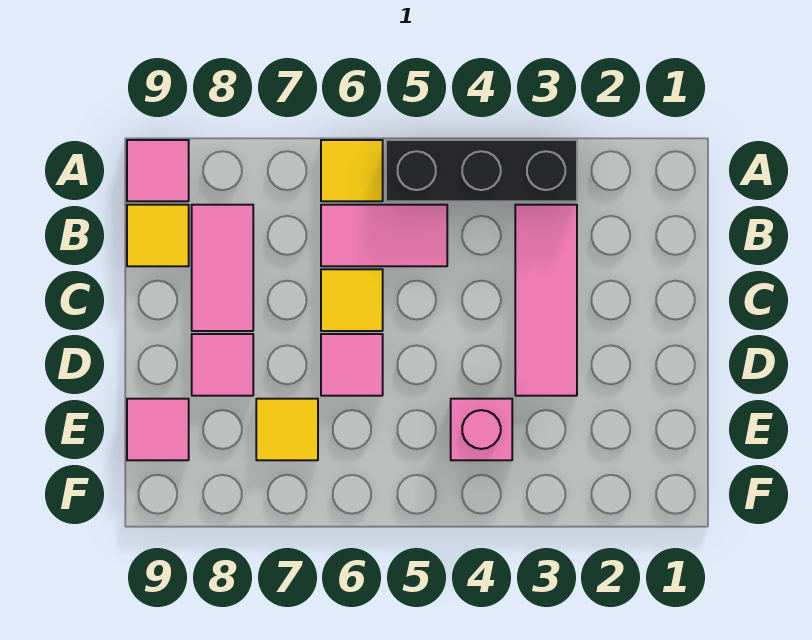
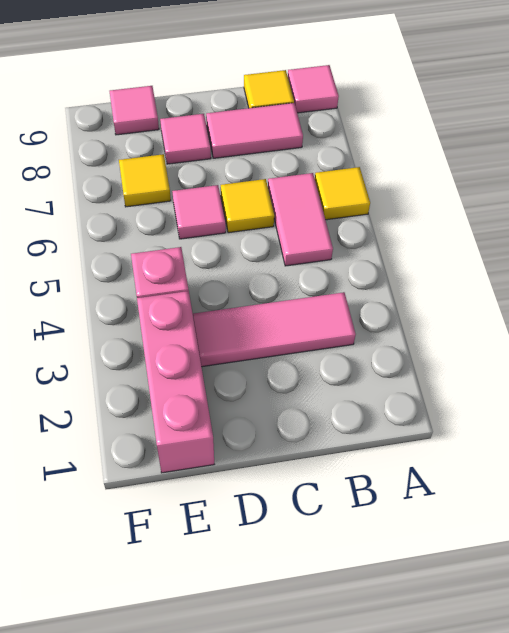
black 1x3 brick [386,140,577,201] -> none
none -> pink 1x3 brick [137,291,214,473]

